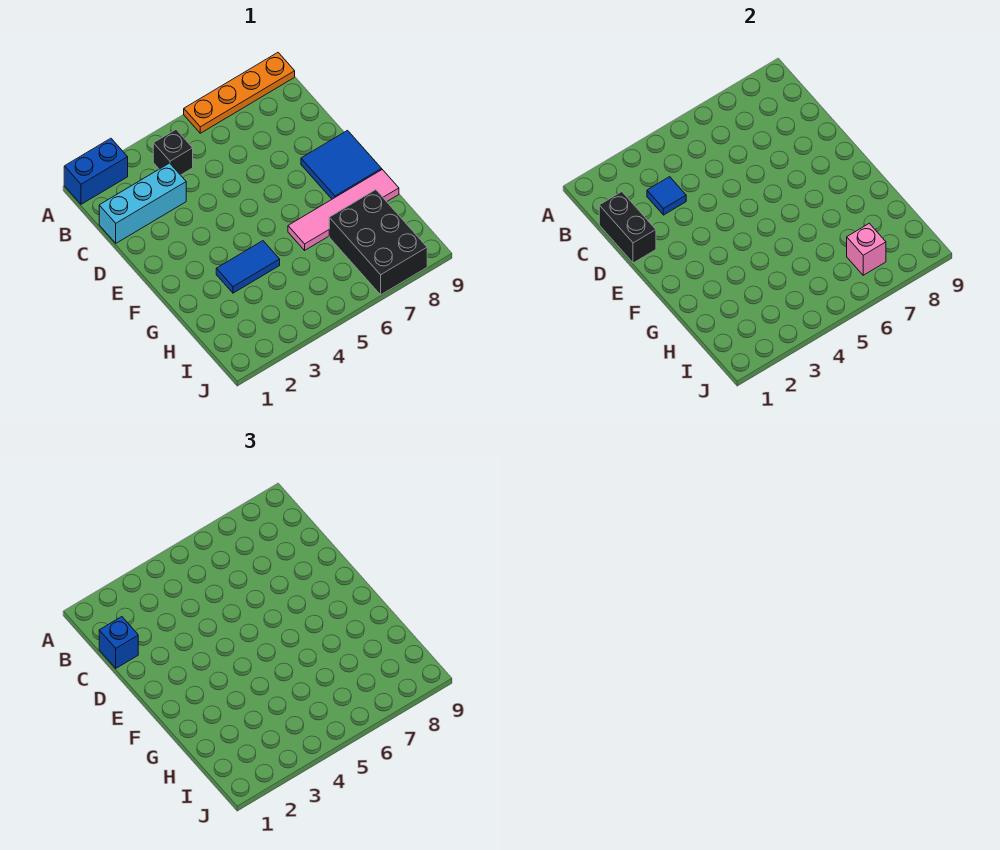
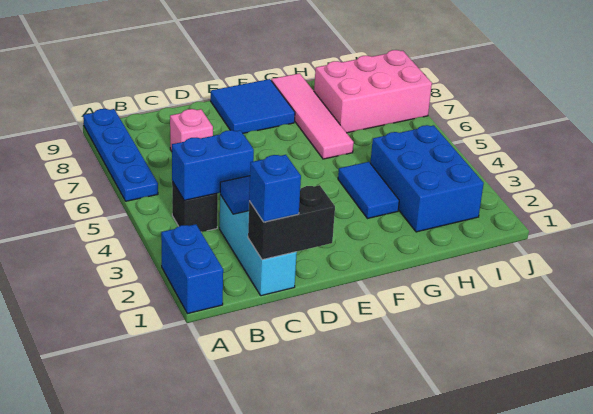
orange 1x4 plate [184,53,295,133] -> blue 1x4 plate [83,109,158,201]
none -> blue 1x2 brick [172,130,254,200]
none -> blue 2x3 brick [370,125,484,232]
black 2x3 brick [329,190,427,295] -> pink 2x3 brick [314,50,432,133]
pink 1x1 brick [847,223,886,275] -> pink 1x1 brick moved to [170,109,213,151]

